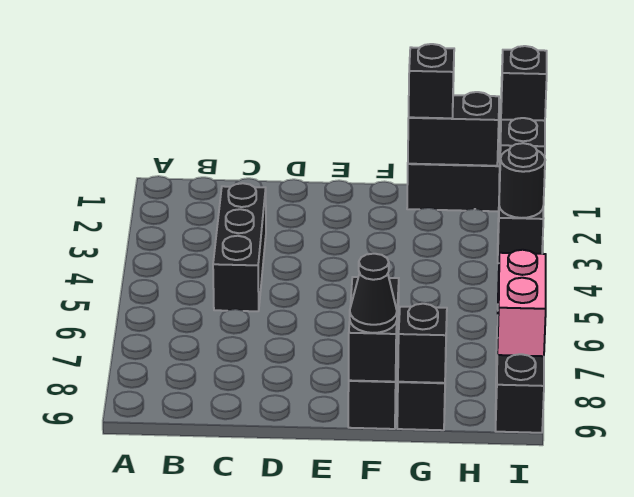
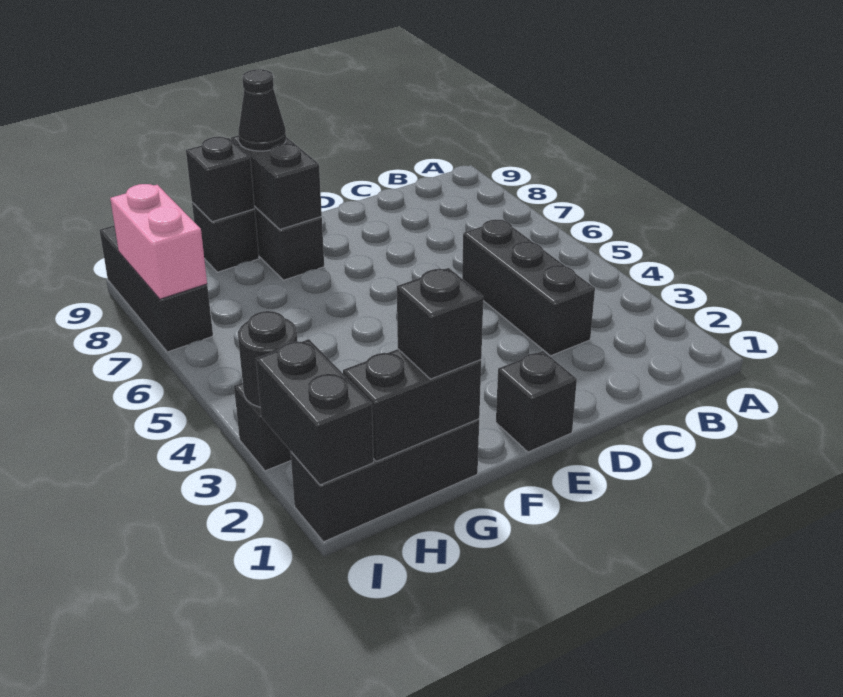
black 1x1 brick [501,46,547,121] -> black 1x1 brick moved to [496,351,577,452]

